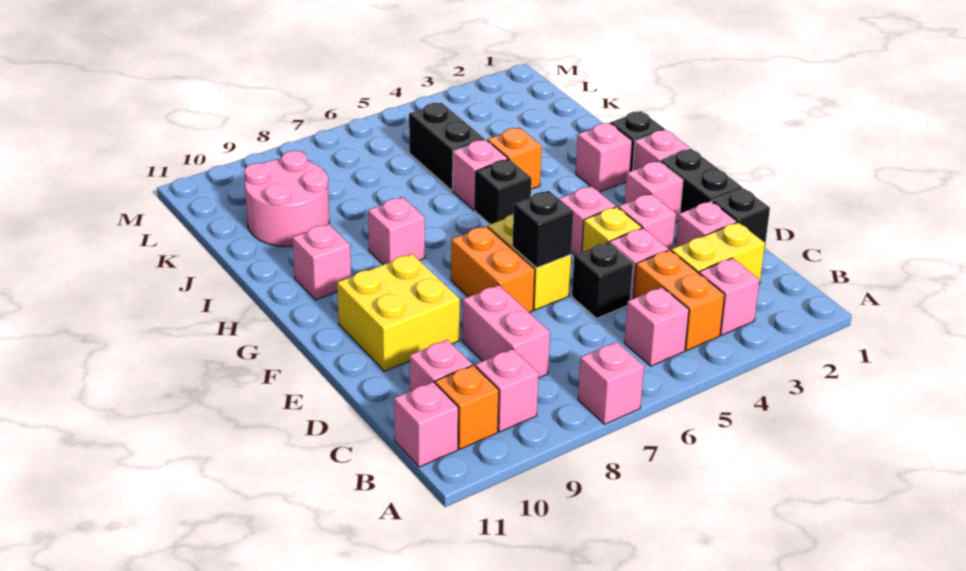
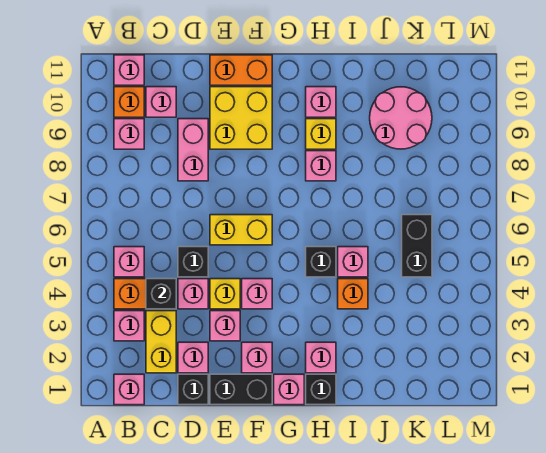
pink 1x1 brick [578,342,644,424] -> pink 1x1 brick moved to [114,374,144,405]
pink 1x2 brick [462,285,550,378] -> pink 1x2 brick turned to [178,119,208,181]
black 1x1 brick [512,191,573,268] -> black 1x1 brick moved to [146,279,176,309]
orange 1x2 brick [451,226,535,312] -> orange 1x2 brick moved to [210,55,272,85]
none -> yellow 1x1 brick [306,119,336,149]
black 1x2 brick [409,103,485,190] -> black 1x2 brick turned to [402,215,432,277]

